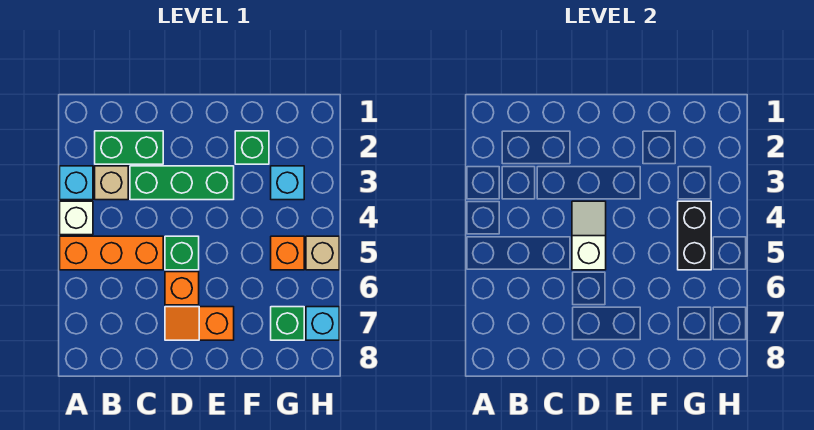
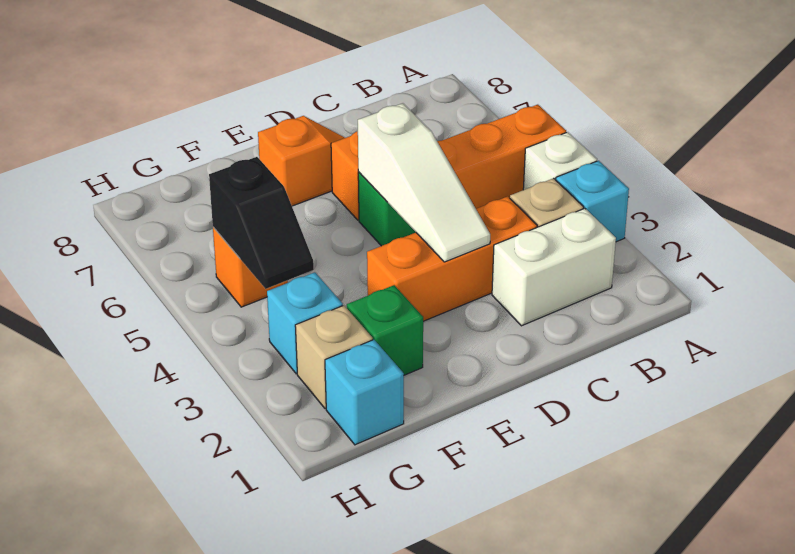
green 1x2 brick [95,131,163,164] -> white 1x2 brick [492,208,616,326]
green 1x3 brick [130,166,234,200] -> orange 1x3 brick [367,196,537,321]
white 1x2 slope [572,201,606,270] -> white 1x3 slope [358,103,490,262]
black 1x2 brick [678,201,711,270] -> black 1x2 slope [209,157,314,289]
green 1x1 brick [271,307,304,340] -> none
tan 1x1 brick [306,236,339,270] -> tan 1x1 brick moved to [295,305,373,409]
cyan 1x1 brick [306,307,339,340] -> cyan 1x1 brick moved to [325,340,404,445]

